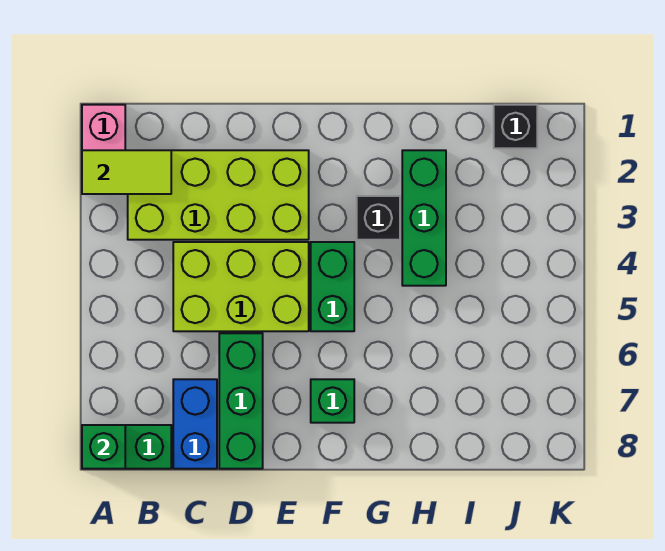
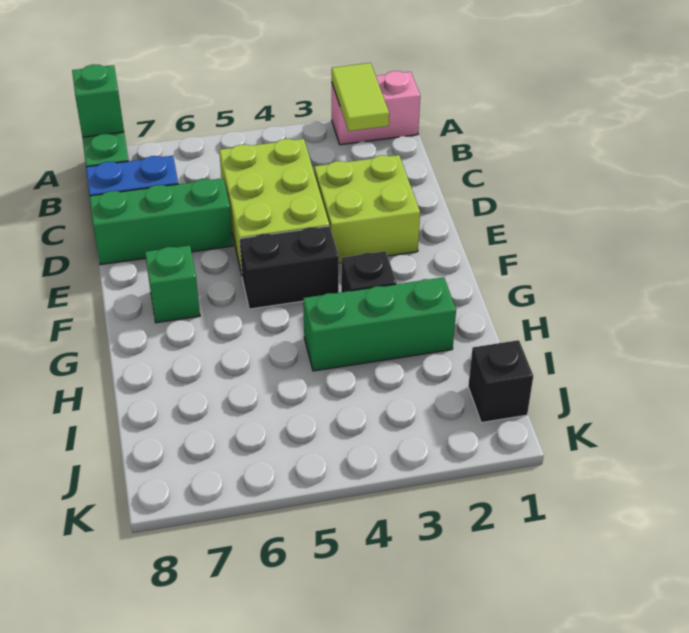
lime 2x4 brick [128,150,309,240] -> lime 2x2 brick [314,155,420,263]
green 1x2 brick [311,242,354,331] -> black 1x2 brick [239,226,339,309]

